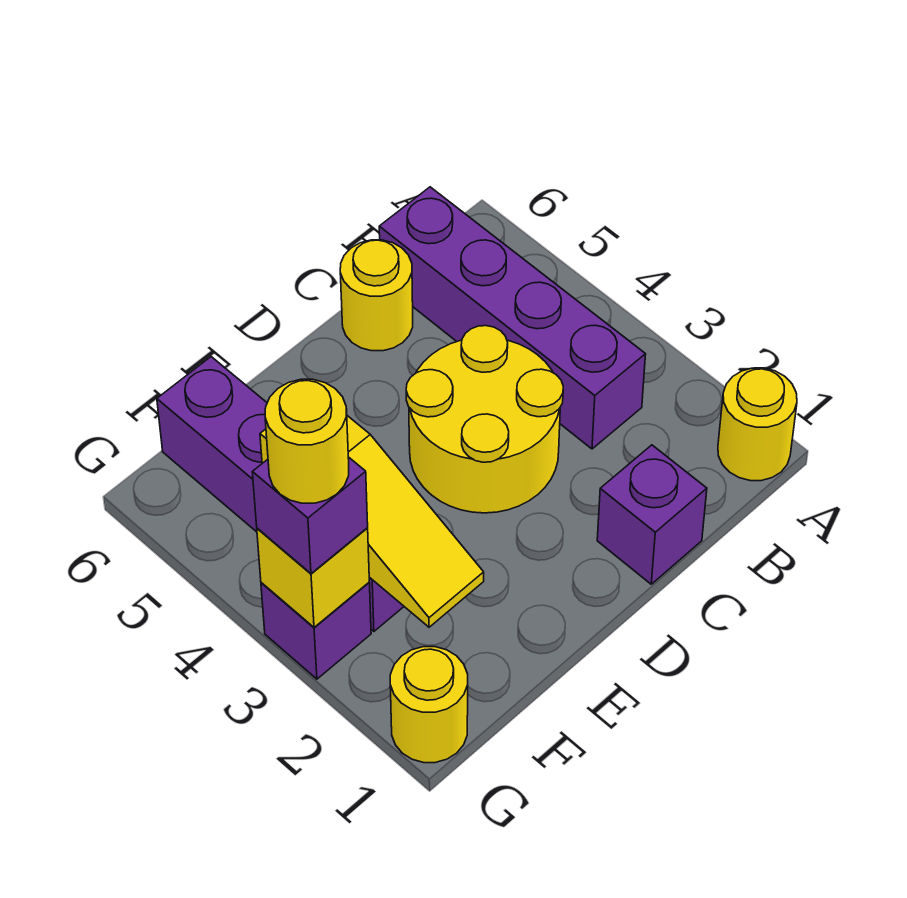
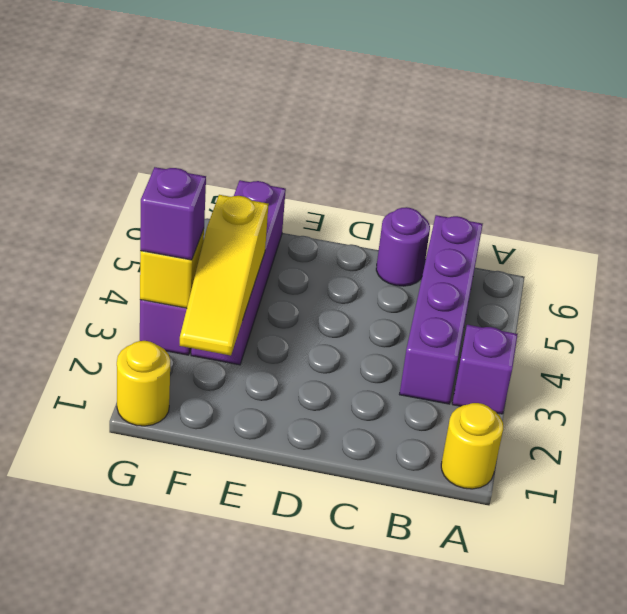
purple 1x1 brick [597,445,707,584] -> purple 1x1 brick moved to [452,325,518,414]
yellow 2x2 round brick [406,326,563,513] -> none
yellow 1x1 round brick [340,240,413,351] -> purple 1x1 round brick [376,207,430,286]
yellow 1x1 round brick [265,379,349,503] -> none

